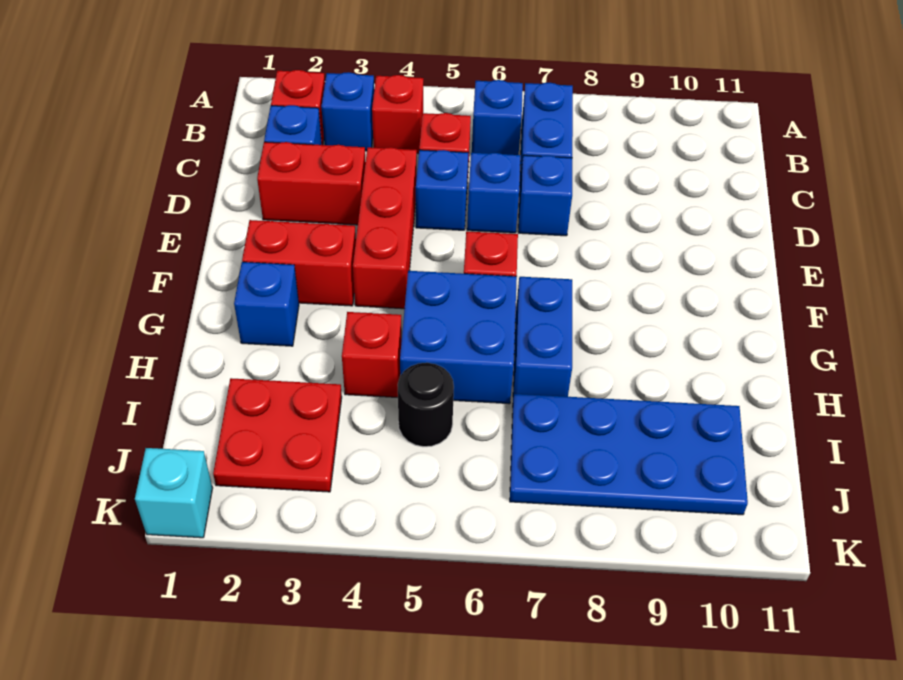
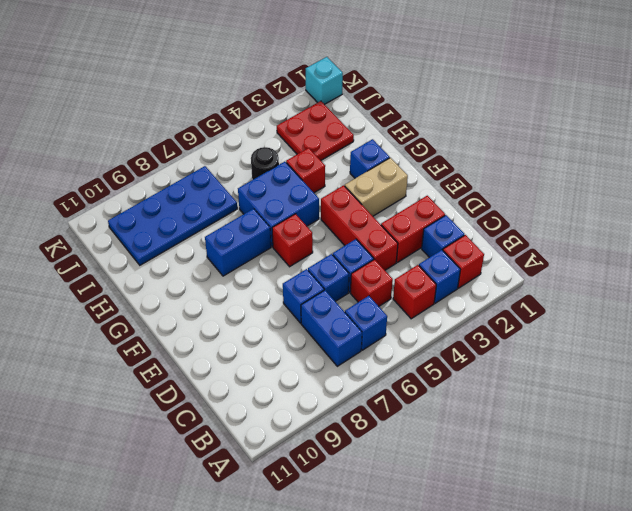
red 1x2 brick [242,220,356,306] -> tan 1x2 brick [345,158,408,216]
blue 1x2 brick [513,277,572,398] -> blue 1x2 brick turned to [205,209,271,276]

